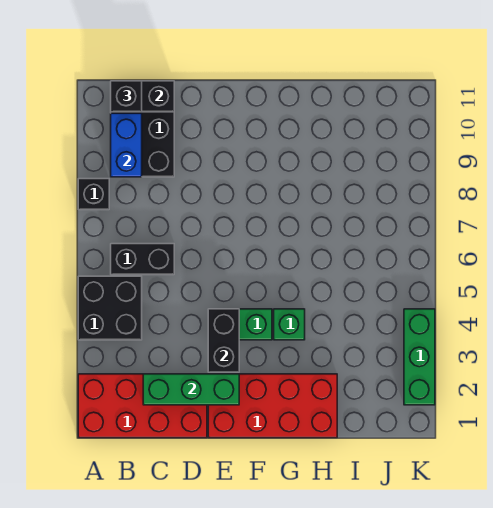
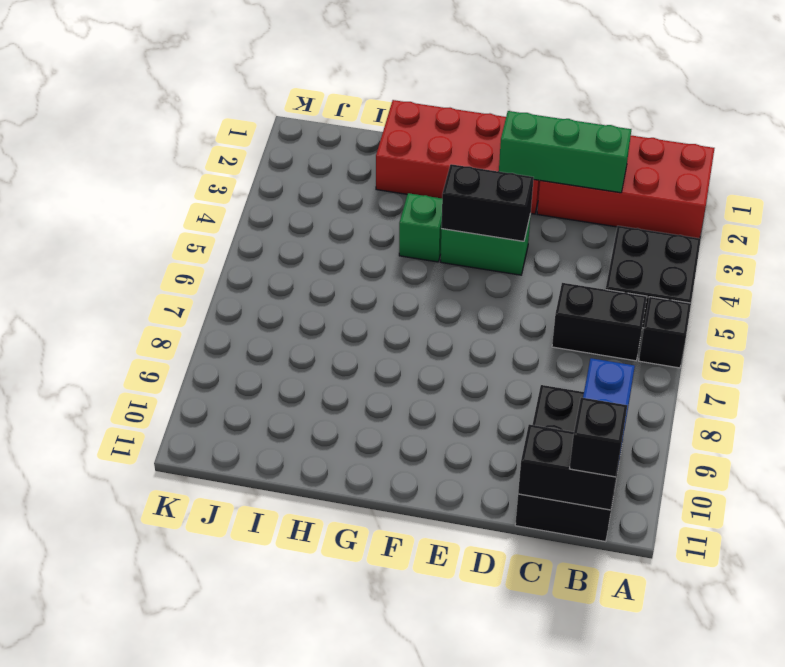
black 1x1 brick [78,179,109,210] -> black 1x1 brick moved to [639,297,691,368]
black 1x2 brick [208,309,239,372] -> black 1x2 brick turned to [441,164,534,241]
green 1x3 brick [404,309,435,405] -> none

